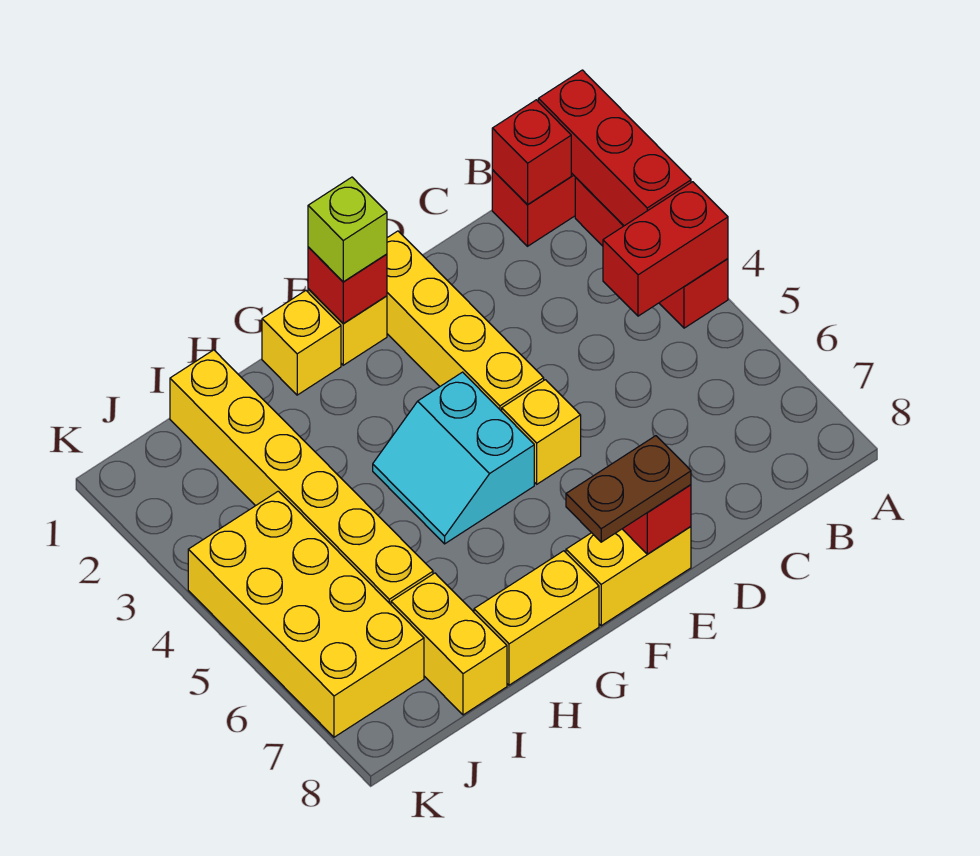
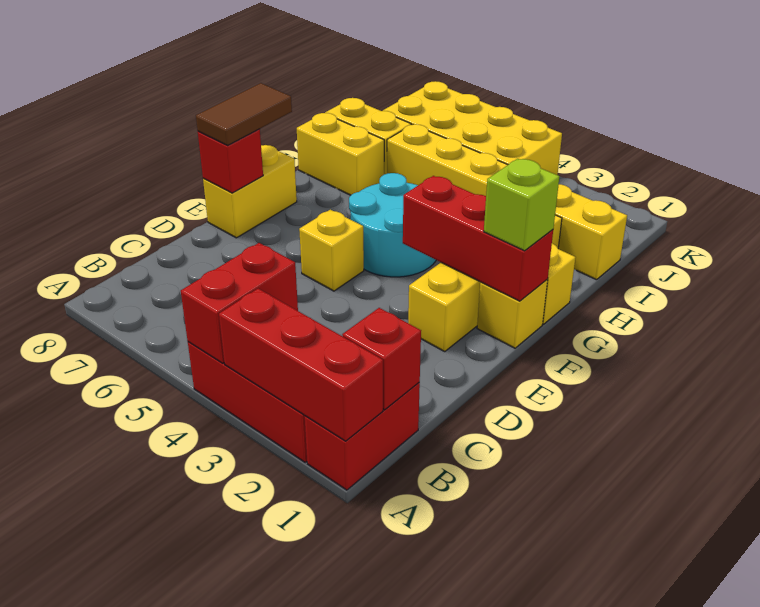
yellow 1x4 brick [387,231,544,411] -> yellow 1x4 brick turned to [408,215,562,351]
brown 1x2 plate [566,436,691,542] -> brown 1x2 tile [196,83,292,145]
red 1x1 brick [308,247,387,323] -> red 1x3 brick [403,176,553,301]
cyan 2x2 slope [373,372,534,544] -> cyan 2x2 round brick [349,173,436,277]
yellow 1x2 brick [474,551,599,685] -> yellow 1x2 brick turned to [297,113,384,195]

